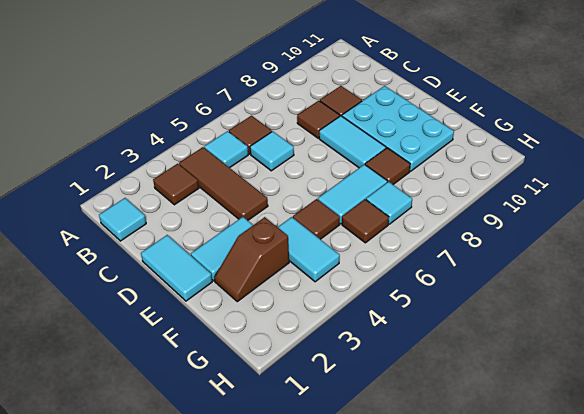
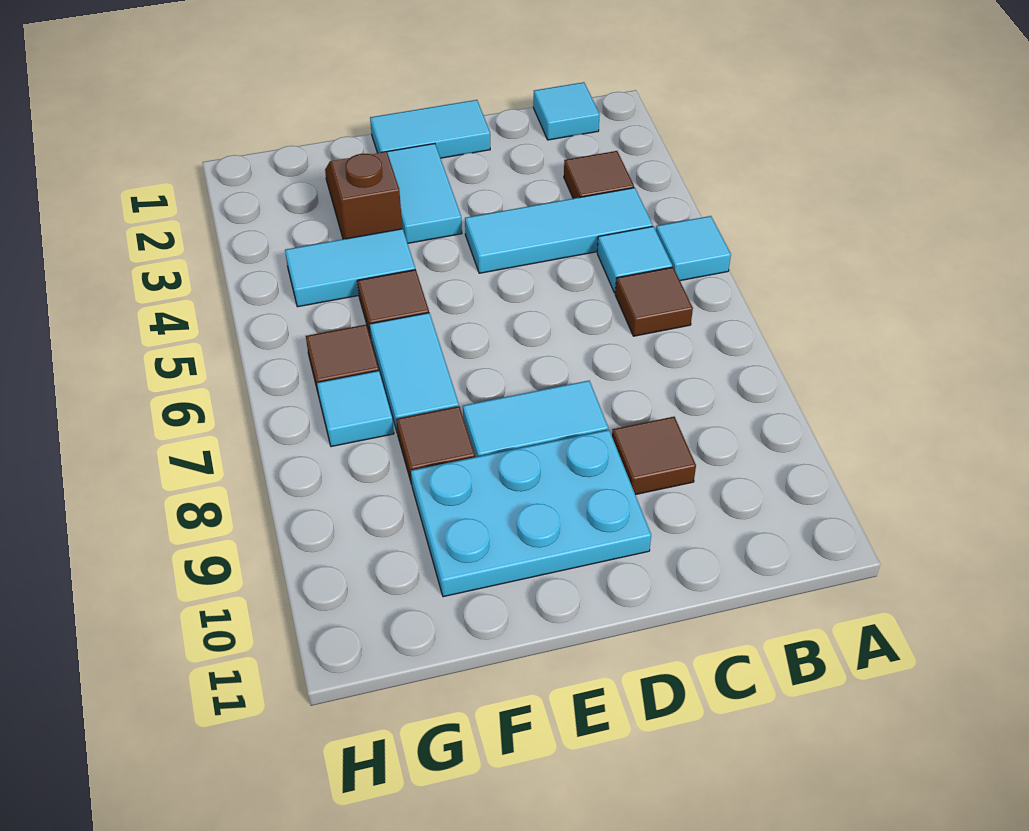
brown 1x3 tile [179,147,268,220] -> cyan 1x3 tile [465,188,653,273]
cyan 1x1 tile [250,131,294,171] -> cyan 1x1 tile moved to [656,216,731,281]
brown 1x1 tile [297,101,340,138] -> none

